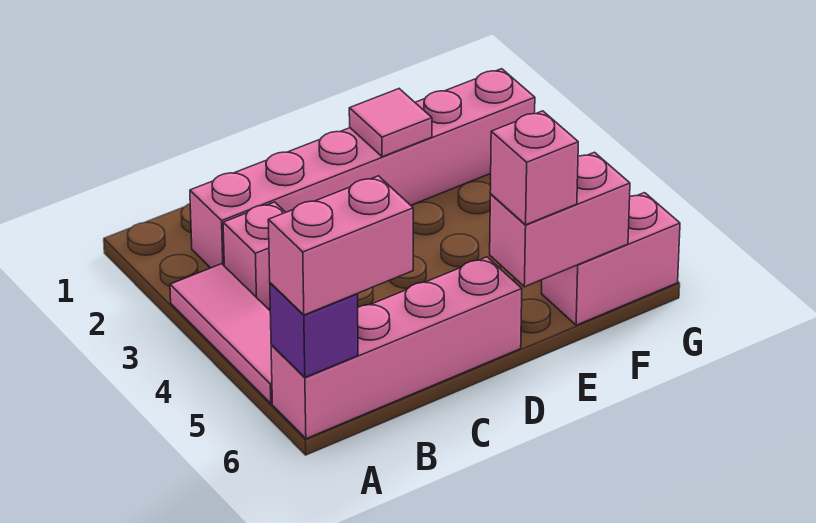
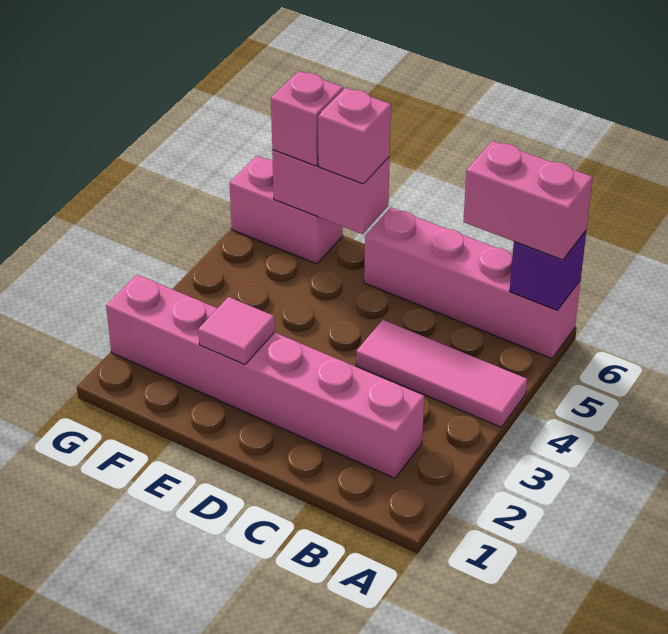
pink 1x3 tile [170,264,272,403] -> pink 1x3 tile turned to [356,320,527,427]
pink 1x1 brick [223,202,285,309] -> pink 1x1 brick moved to [271,71,343,166]

